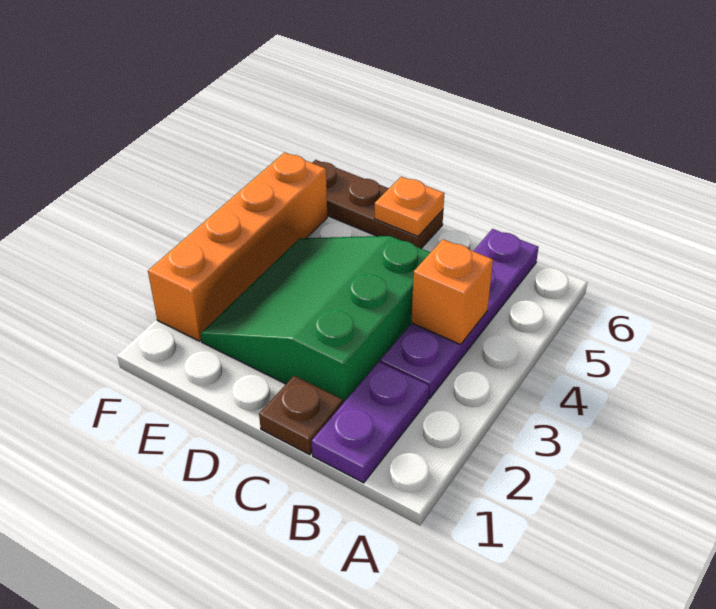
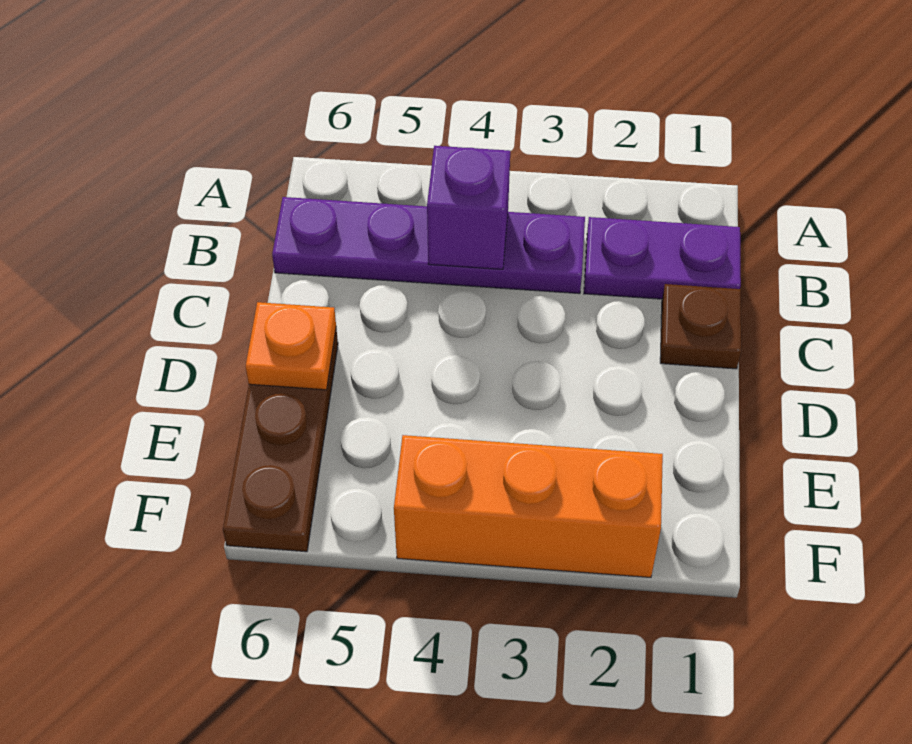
orange 1x1 brick [412,239,493,345] -> purple 1x1 brick [427,146,510,269]
green 3x3 slope [201,236,431,403] -> none
orange 1x4 brick [148,152,327,341] -> orange 1x3 brick [394,435,663,577]

